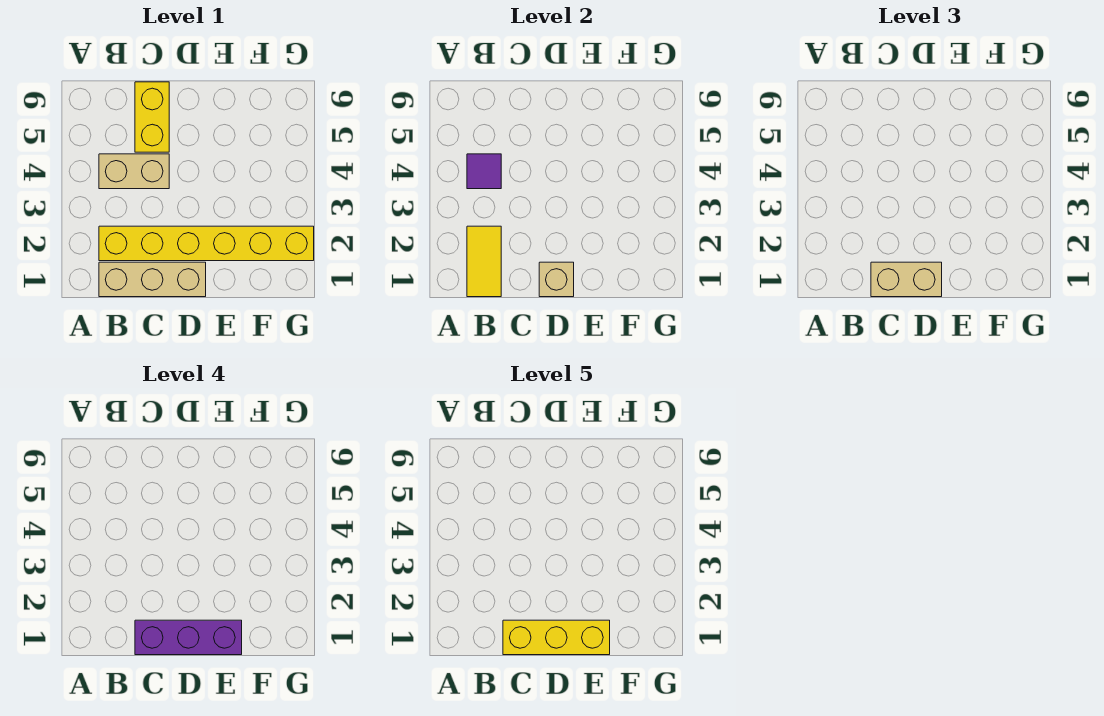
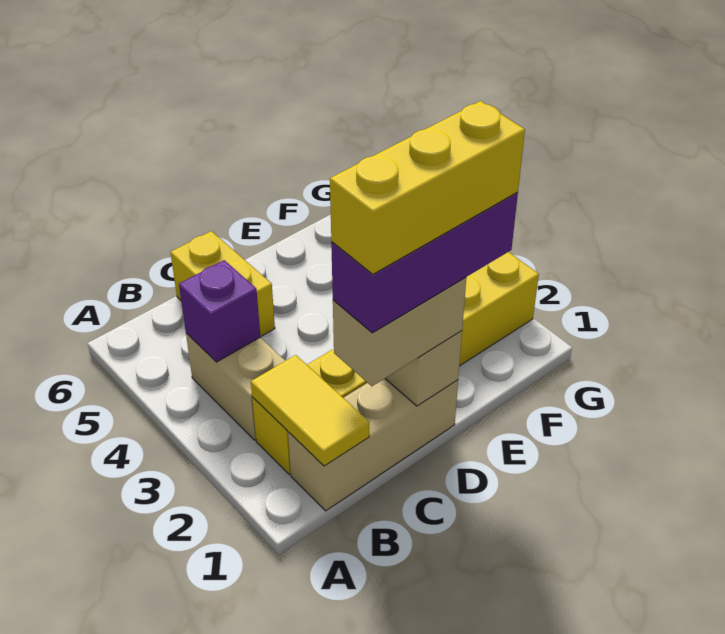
tan 1x2 brick [99,154,169,189] -> tan 1x2 brick turned to [186,333,285,440]
purple 1x1 tile [467,154,501,189] -> purple 1x1 brick [179,260,260,362]

